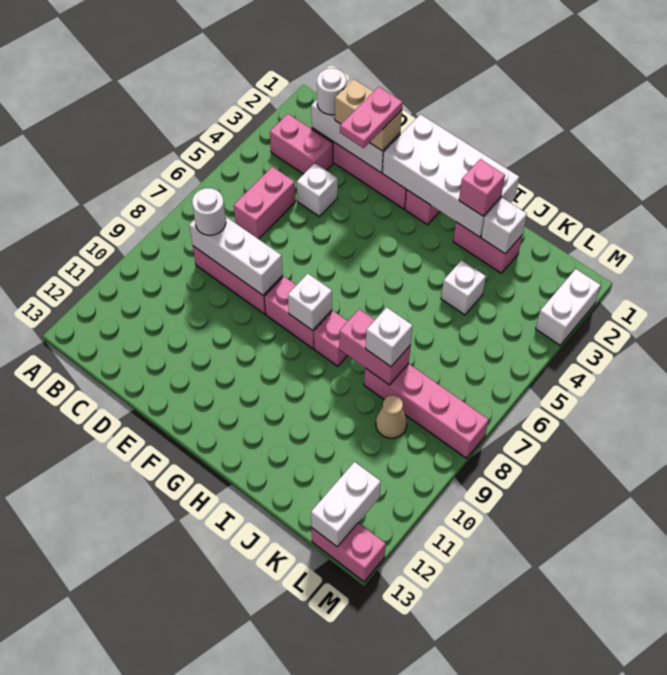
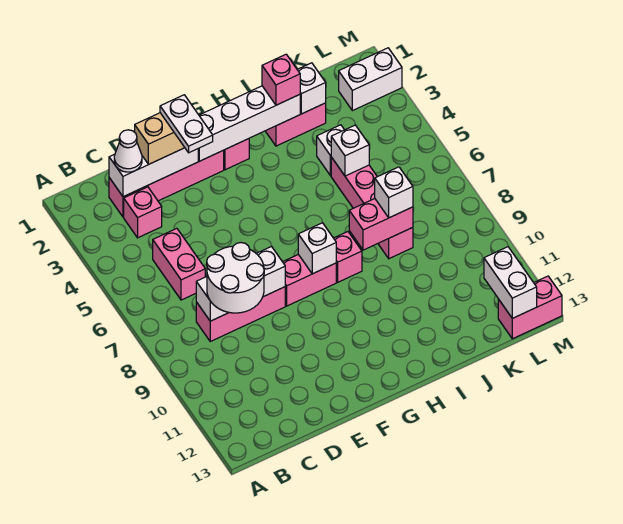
pink 1x2 brick [270,114,333,174] -> pink 1x1 brick [124,187,162,238]
white 1x1 round brick [317,68,347,115] -> white 1x1 cone [114,130,142,172]
white 1x1 round brick [192,188,226,235] -> white 2x2 round brick [207,243,264,313]
white 1x1 brick [297,163,338,217] -> white 1x1 brick moved to [331,125,369,176]
pink 1x2 plate [340,87,403,148] -> white 1x2 plate [160,95,213,153]
white 2x4 brick [382,114,519,237] -> white 1x4 brick [198,86,300,161]
pink 1x4 brick [364,364,489,458] -> pink 1x4 brick turned to [331,157,413,259]
tan 1x1 cone [376,395,407,438] -> none
white 1x2 brick [536,269,601,345] -> white 1x2 brick turned to [339,48,402,111]

